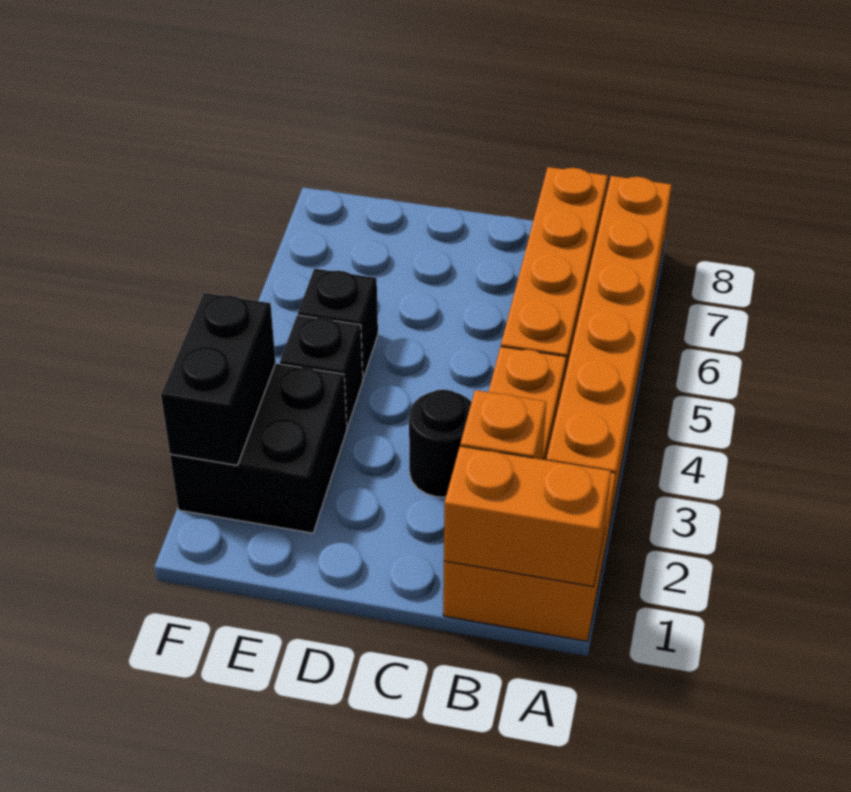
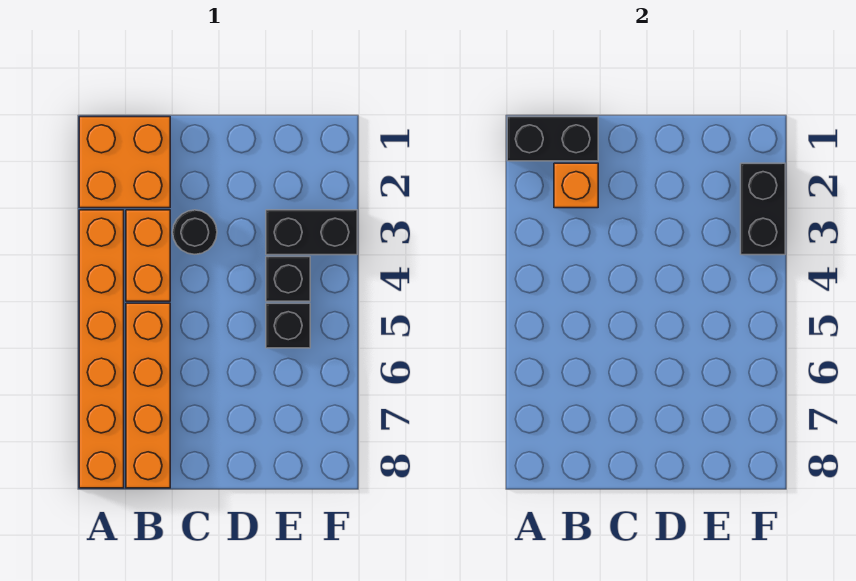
orange 1x2 brick [444,446,611,587] -> black 1x2 brick [507,117,598,161]
black 2x2 brick [170,363,347,533] -> black 1x2 brick [266,210,357,255]

